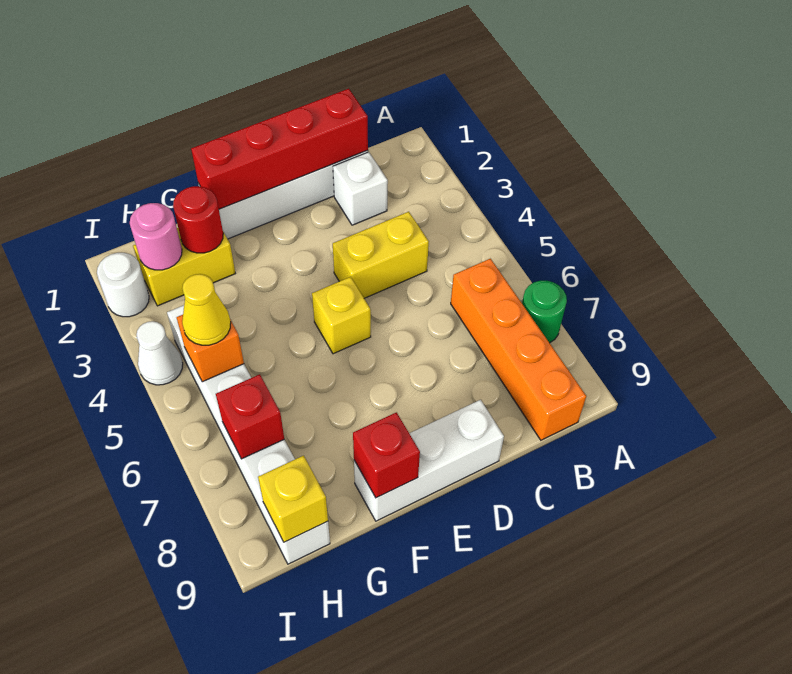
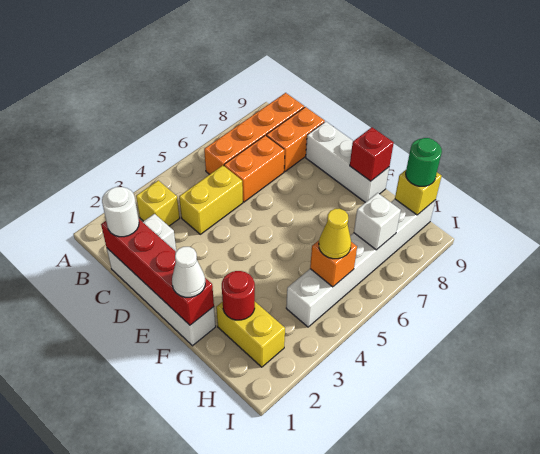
green 1x1 round brick [522,281,567,343] -> green 1x1 round brick moved to [406,138,442,186]
yellow 1x2 brick [333,212,429,298] -> yellow 1x2 brick turned to [179,166,243,234]
none -> orange 1x2 brick [224,135,285,202]
none -> orange 1x2 brick [266,107,325,171]
yellow 1x1 brick [312,277,371,354] -> yellow 1x1 brick moved to [136,180,180,226]
pink 1x1 round brick [130,203,182,270] -> none
red 1x1 brick [216,374,284,459] -> white 1x1 brick [354,193,401,250]
white 1x1 round brick [97,253,149,317] -> white 1x1 round brick moved to [102,187,139,237]
white 1x1 cone [136,321,183,385] -> white 1x1 cone moved to [172,247,205,297]

